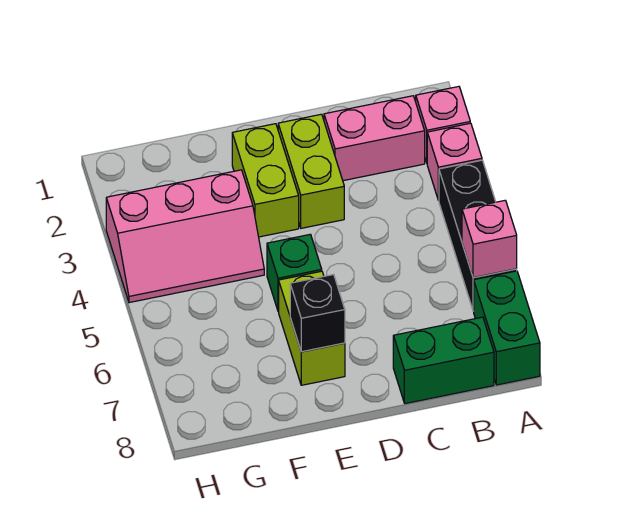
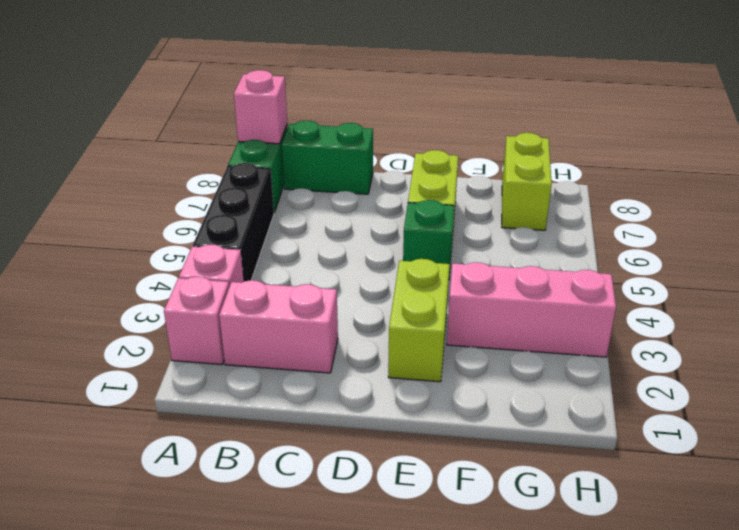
pink 1x1 brick [462,200,517,278] -> pink 1x1 brick moved to [234,70,287,144]
lime 1x2 brick [278,114,344,228] -> lime 1x2 brick moved to [502,133,552,230]
black 1x1 brick [290,274,345,352] -> none

